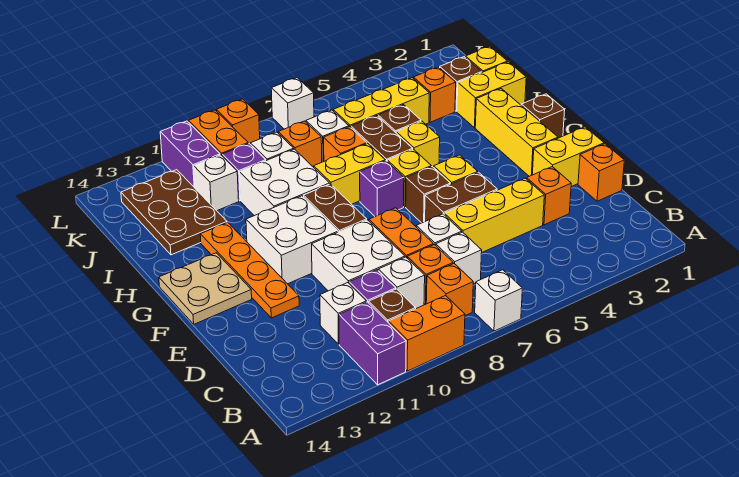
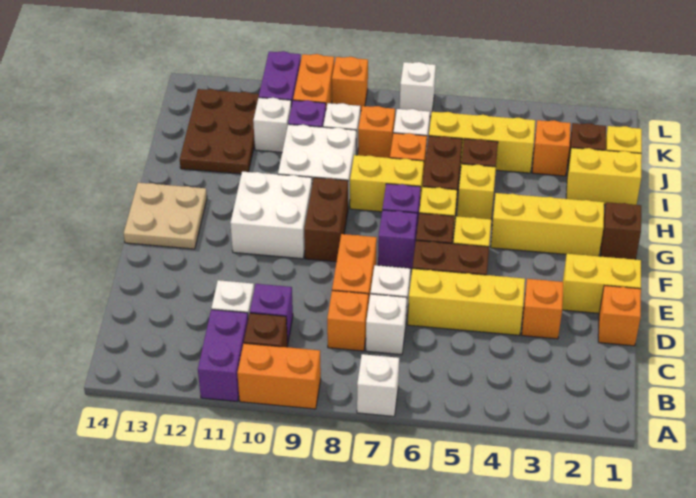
orange 1x1 brick [426,264,473,316] -> none
white 1x1 brick [378,257,425,308] -> none
white 2x2 brick [312,220,405,291] -> none
orange 1x4 plate [200,222,299,318] -> none
yellow 1x3 brick [475,89,558,176] -> yellow 1x3 brick turned to [491,193,604,256]
none -> purple 1x1 brick [378,210,417,268]

